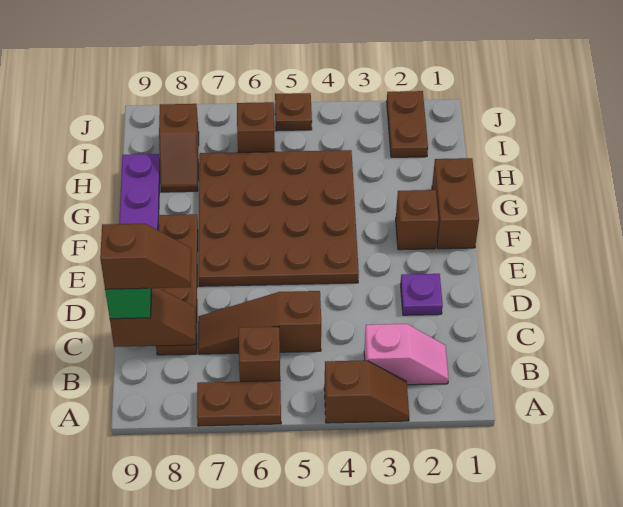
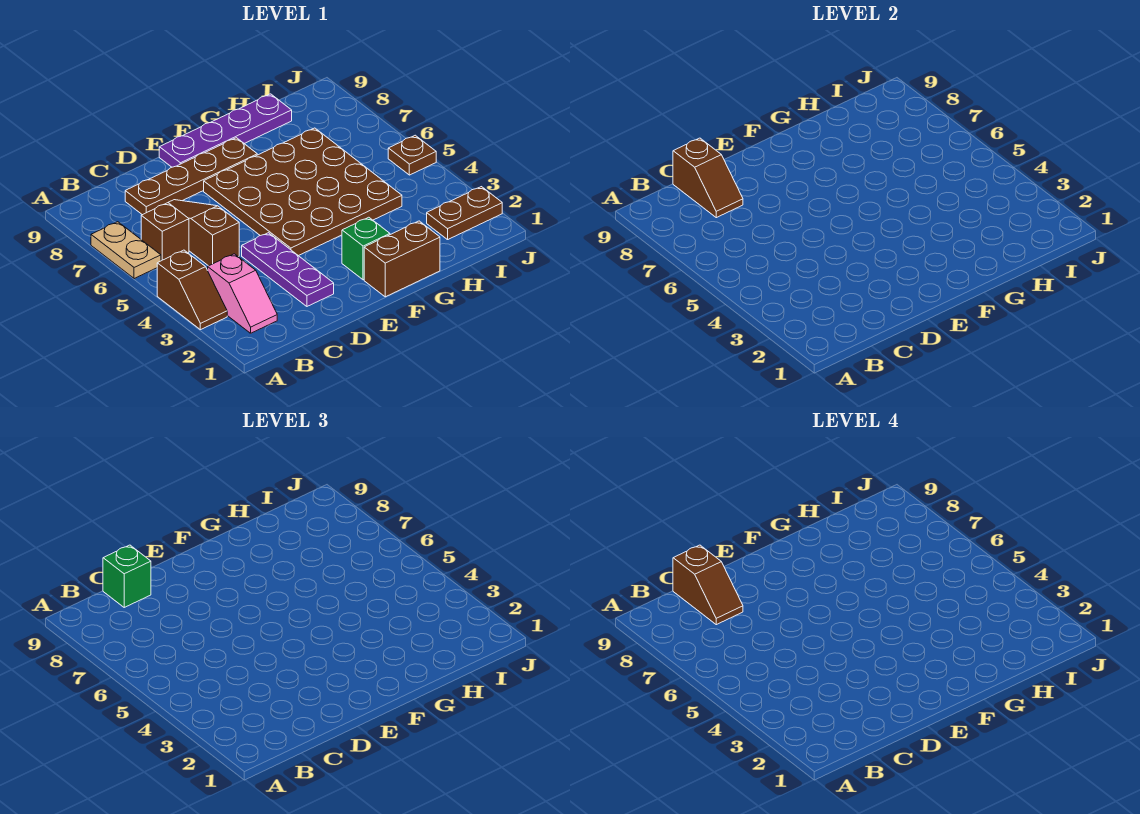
brown 1x2 plate [197,381,281,426] -> tan 1x2 plate [91,222,161,279]
purple 1x1 plate [401,274,443,315] -> purple 1x3 plate [242,233,334,306]
brown 1x1 brick [396,190,439,250] -> green 1x1 brick [342,217,390,280]
brown 1x2 slope [159,104,199,192] -> none
brown 1x1 brick [237,102,275,152] -> none

